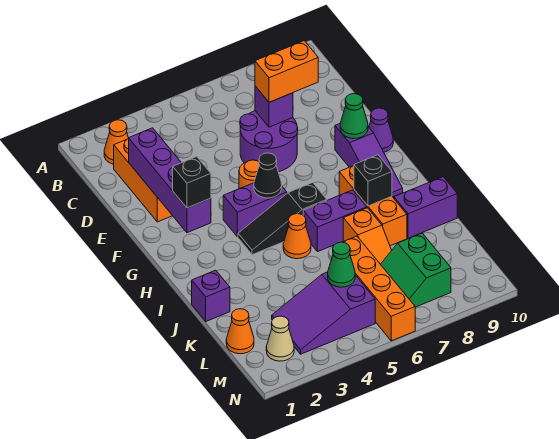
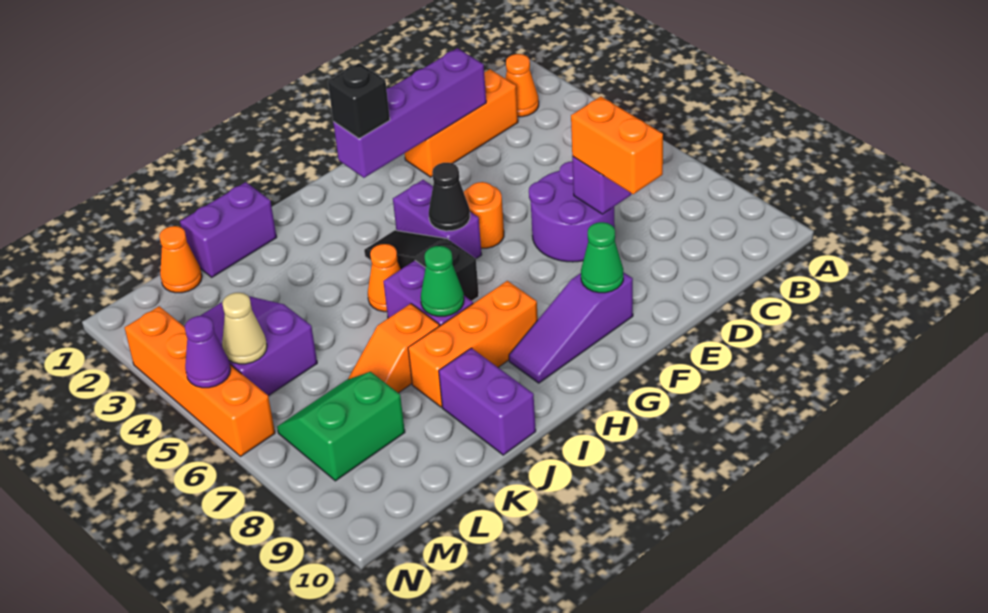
purple 1x1 cone [369,108,393,152] -> purple 1x1 cone moved to [185,316,231,388]
black 1x1 brick [354,155,392,206] -> none
purple 1x1 brick [192,270,230,321] -> purple 1x2 brick [180,182,277,277]
orange 1x4 brick [343,236,415,341] -> orange 1x4 brick turned to [125,306,275,457]
green 1x1 cone [328,242,355,287] -> green 1x1 cone moved to [421,246,464,316]
tan 1x1 cone [266,316,294,361] -> tan 1x1 cone moved to [222,293,267,364]

